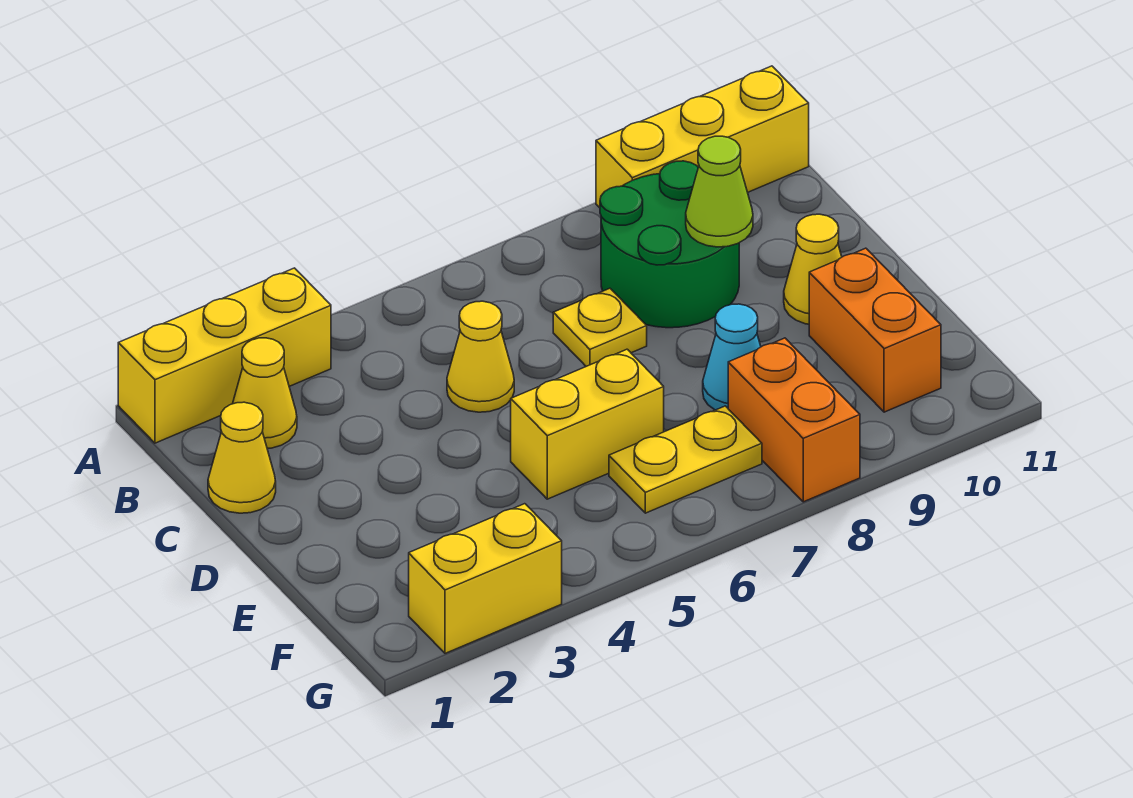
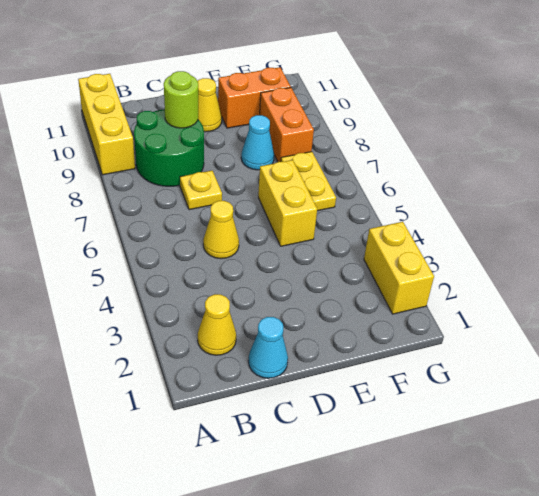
yellow 1x3 brick [118,268,331,443] -> none
yellow 1x1 cone [208,402,276,513] -> cyan 1x1 cone [248,317,288,378]
lime 1x1 cone [686,136,753,247] -> lime 1x1 round brick [164,71,198,128]
orange 1x2 brick [728,338,860,502] -> orange 1x2 brick turned to [260,88,314,162]

